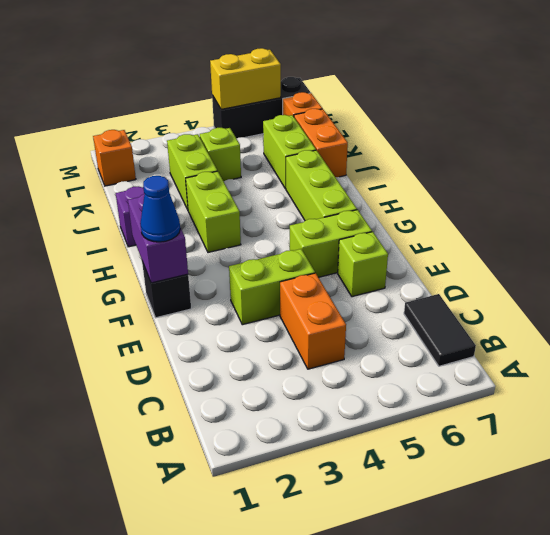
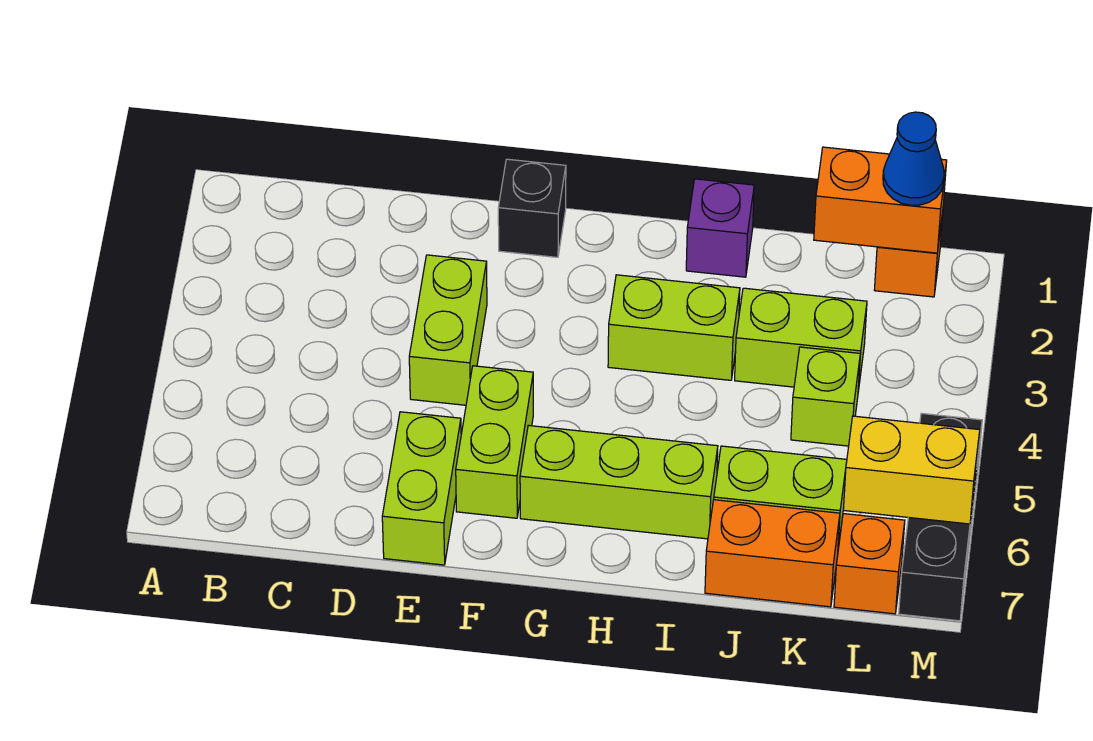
black 1x2 tile [404,294,476,366] -> none
orange 1x2 brick [280,273,346,369] -> orange 1x2 brick moved to [814,147,947,253]
lime 1x1 brick [338,232,388,297] -> lime 1x2 brick [382,412,461,565]
purple 1x2 brick [128,194,188,283] -> none
blue 1x1 cone [140,176,180,242] -> blue 1x1 cone moved to [883,112,944,205]
yellow 1x2 brick [210,48,281,109] -> yellow 1x2 brick turned to [843,416,980,524]

